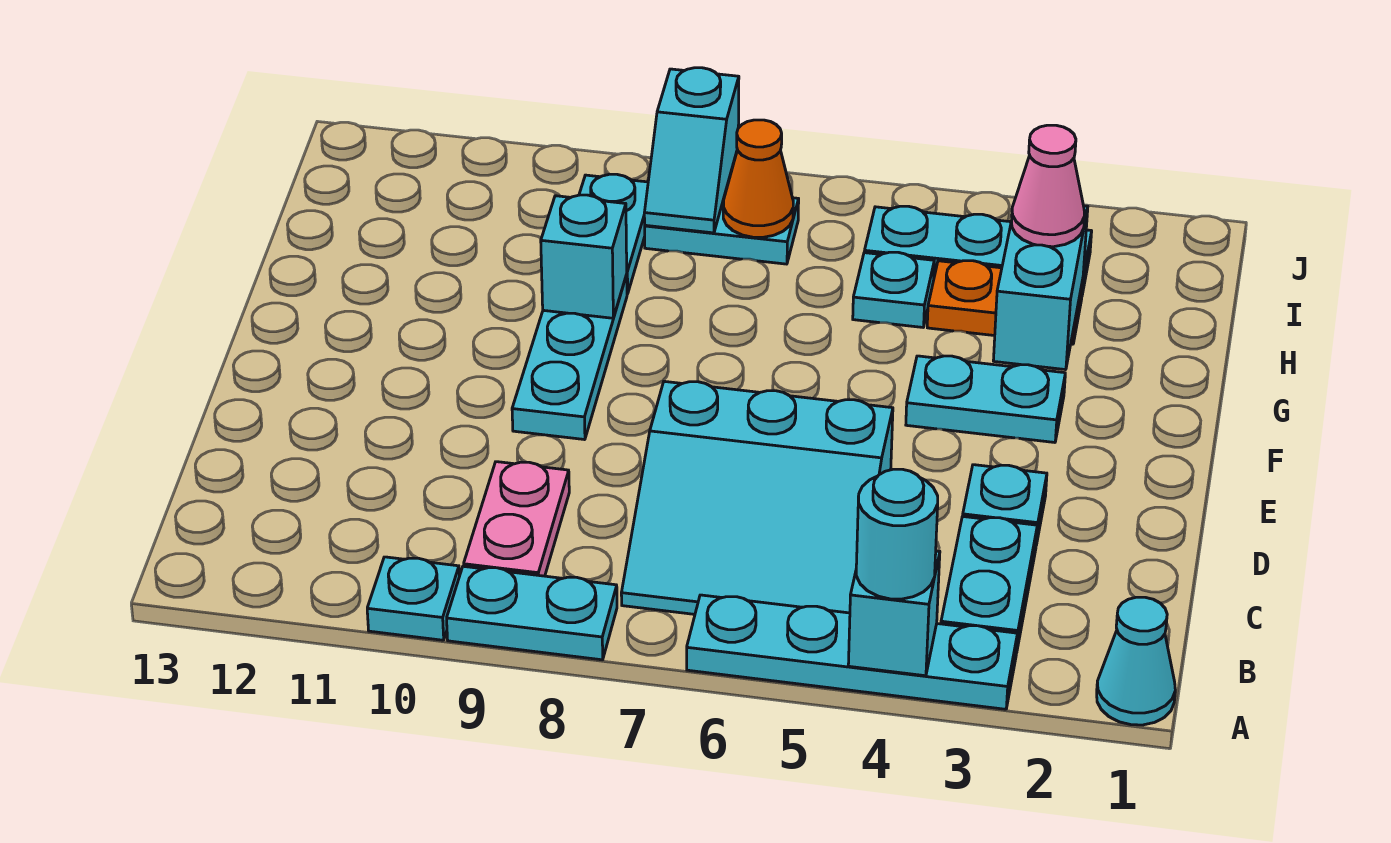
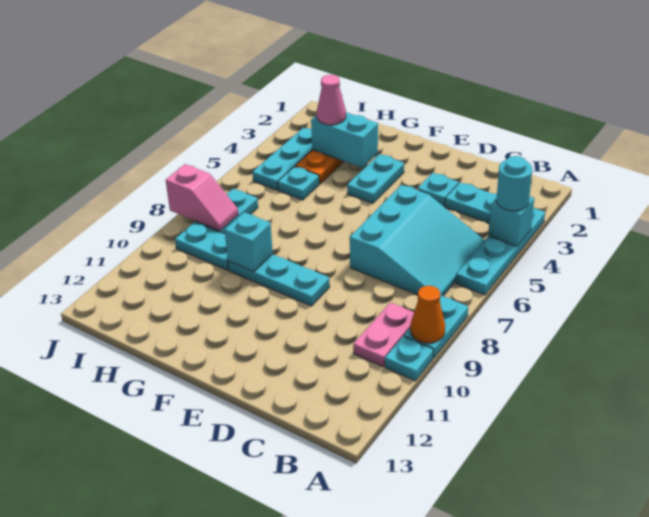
cyan 1x1 cone [1097,597,1175,725] -> none
pink 1x2 plate [464,462,569,576] -> pink 1x2 plate turned to [353,302,414,367]
orange 1x1 cone [723,120,793,237] -> orange 1x1 cone moved to [410,286,445,343]
cyan 1x2 slope [644,68,739,233] -> pink 1x2 slope [166,164,238,231]

